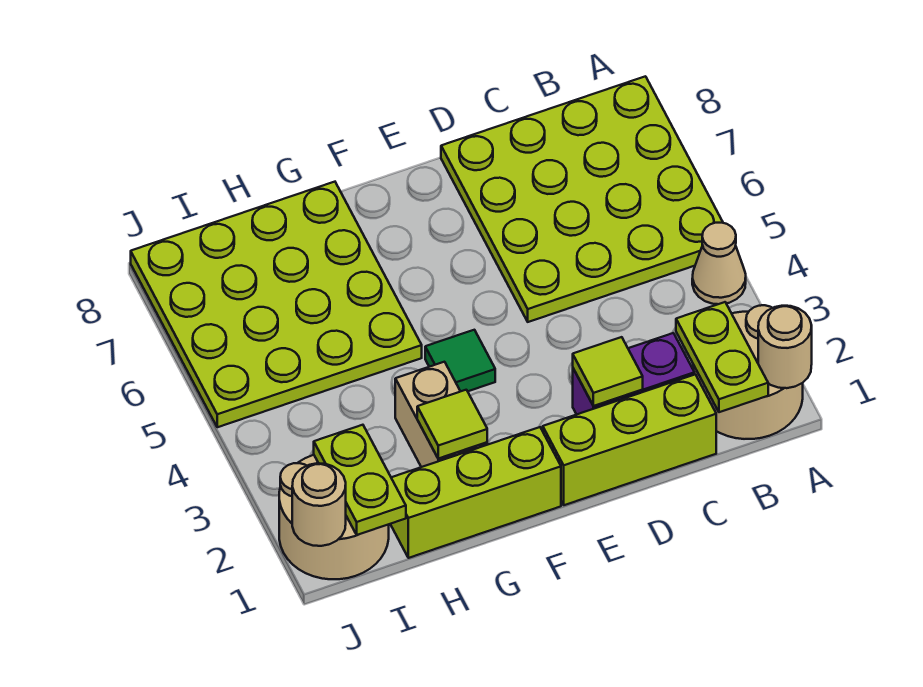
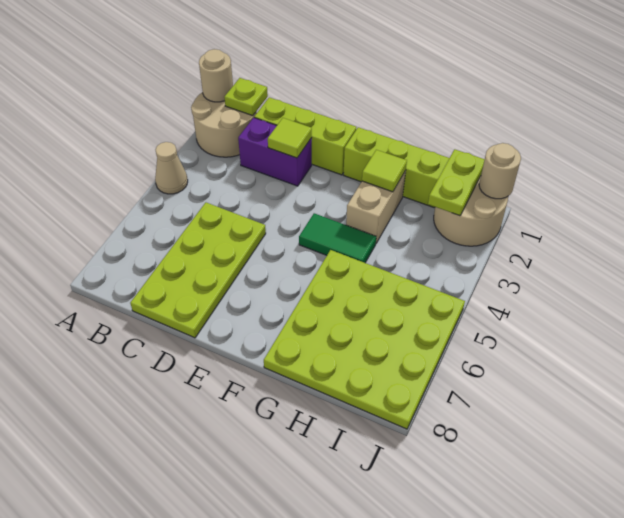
lime 4x4 plate [441,76,723,322] -> lime 2x4 plate [130,203,266,338]
lime 1x2 plate [676,302,768,412] -> lime 1x1 plate [224,78,268,116]
green 1x1 tile [425,330,495,391] -> green 1x2 tile [299,213,376,263]

